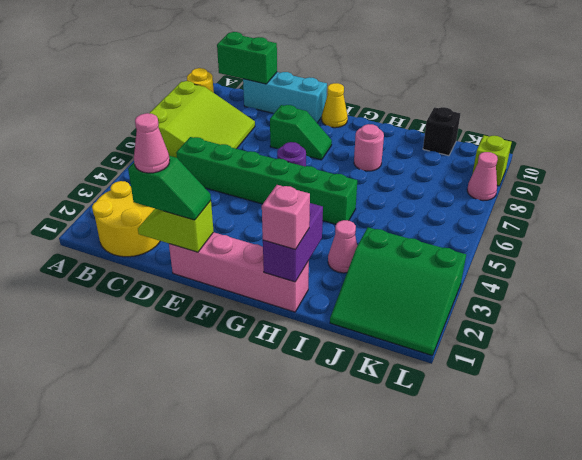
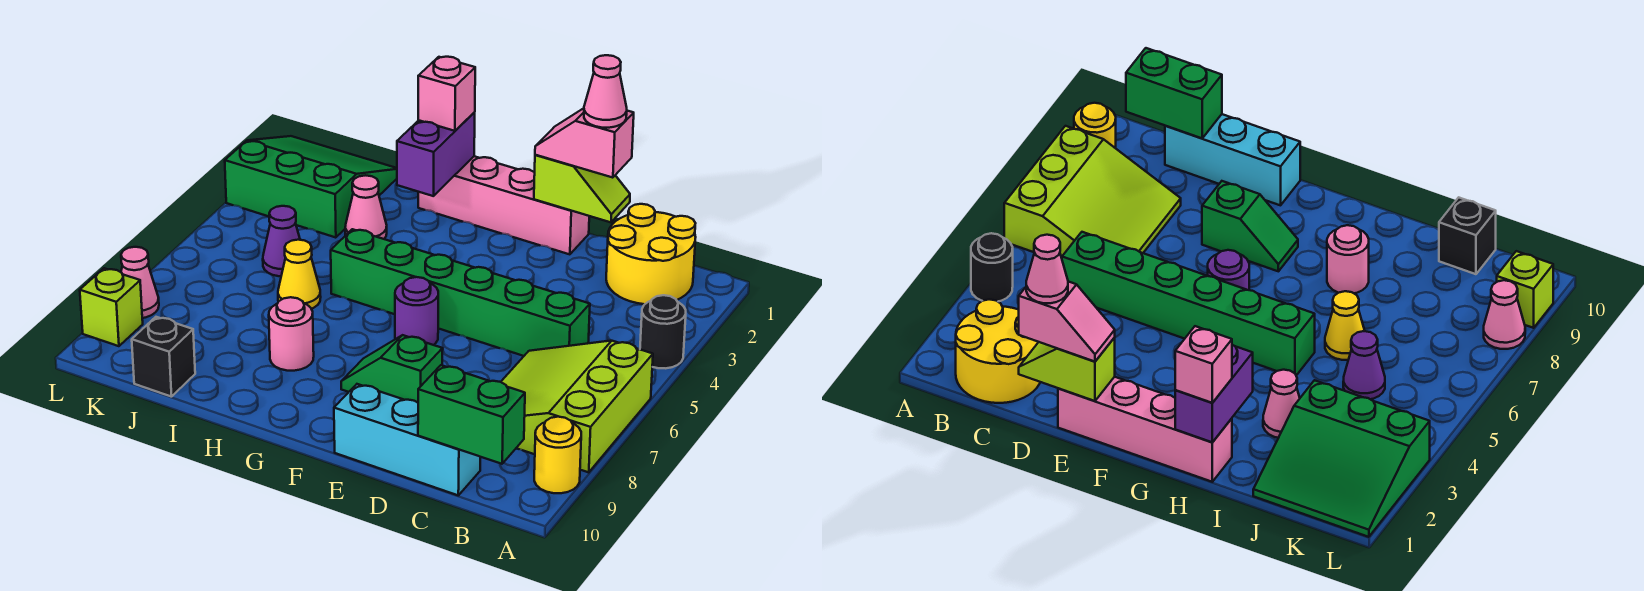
none -> black 1x1 round brick [640,295,686,368]
green 1x2 slope [128,156,211,220] -> pink 1x2 slope [535,108,634,178]
yellow 1x1 cone [322,83,348,128] -> yellow 1x1 cone moved to [278,240,321,309]
none -> purple 1x1 cone [263,206,300,276]

